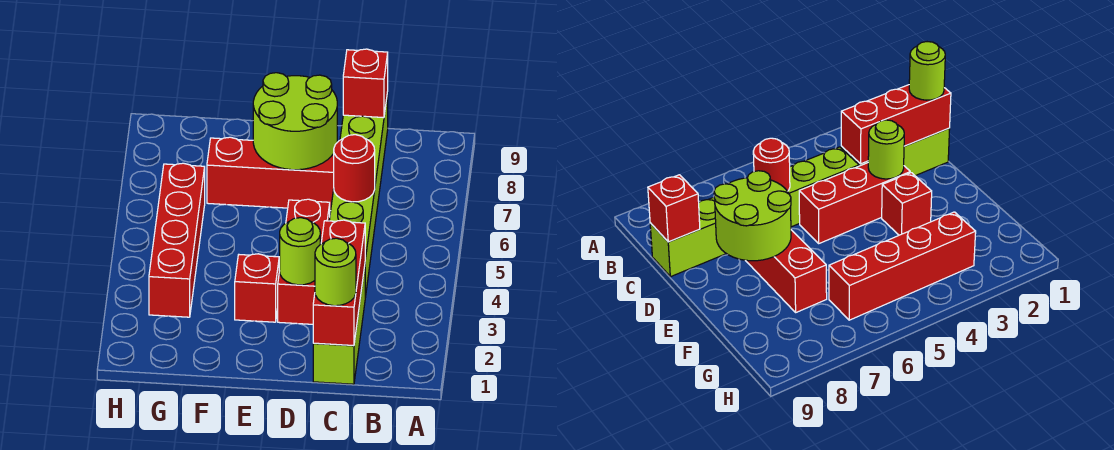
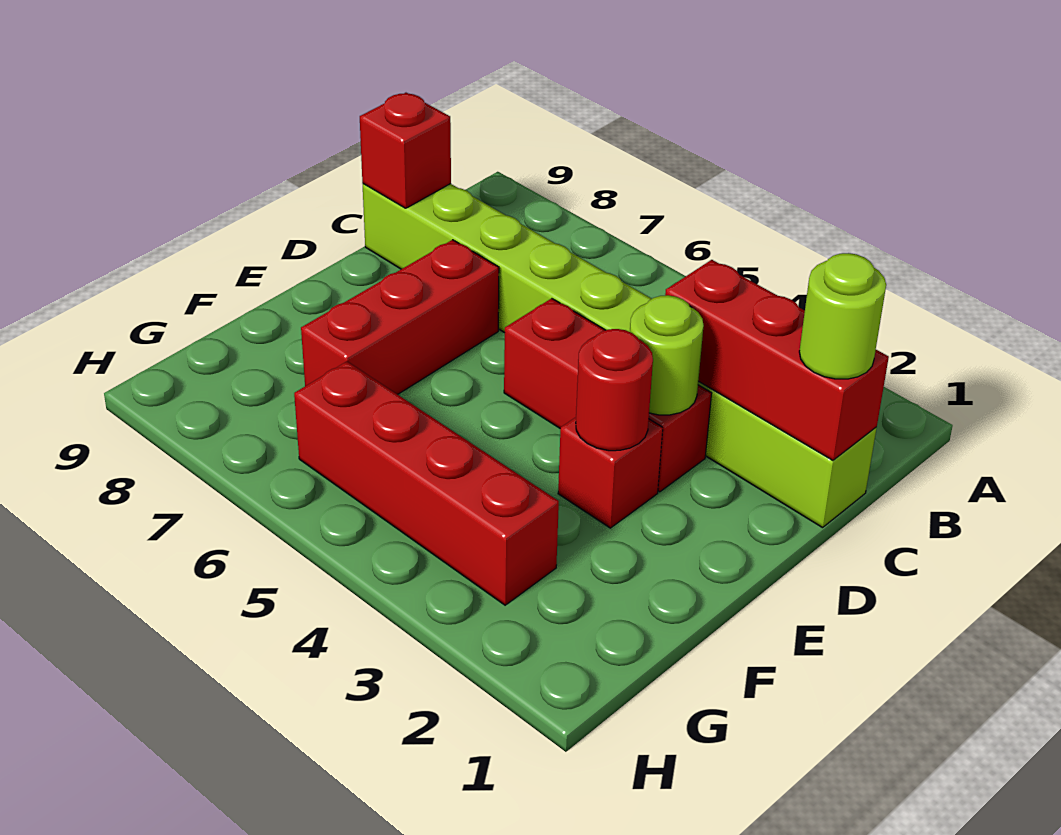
red 1x1 round brick [334,135,375,202] -> red 1x1 round brick moved to [576,329,653,451]
lime 2x2 round brick [253,73,337,170] -> none

